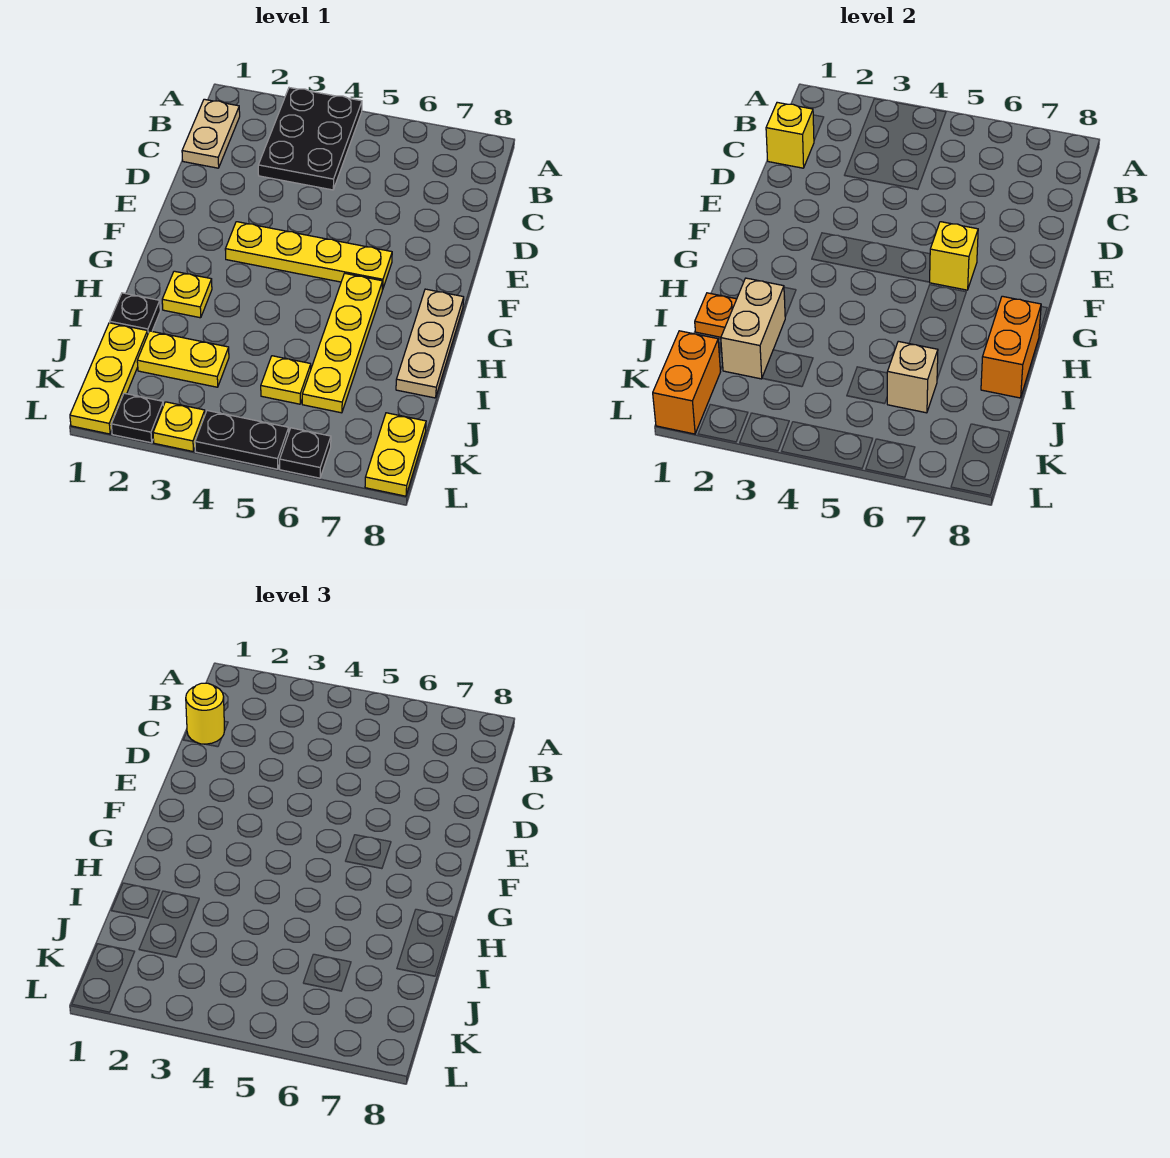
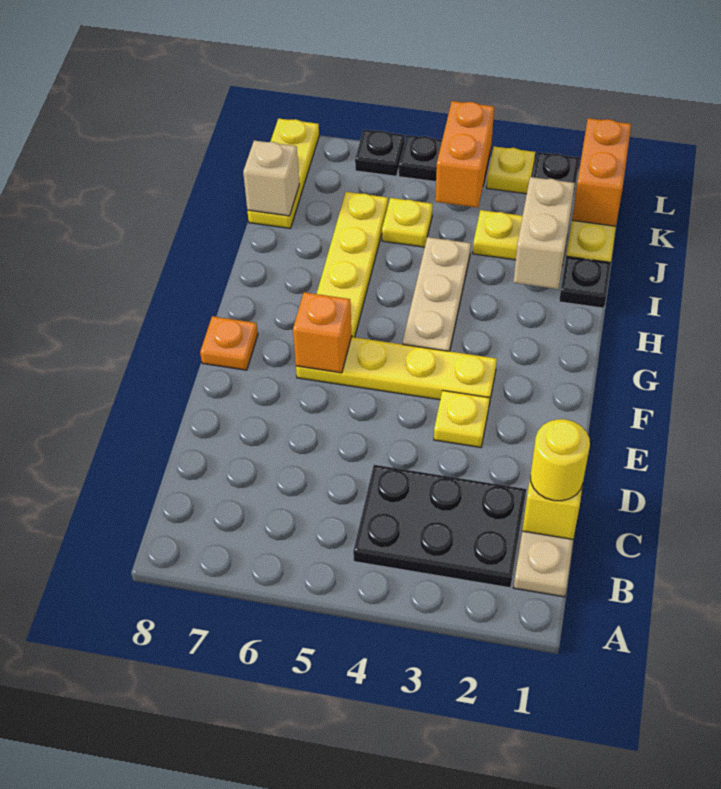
black 2x3 plate [258,88,362,190] -> black 2x3 plate turned to [353,465,526,588]
yellow 1x1 brick [930,222,978,290] -> orange 1x1 brick [293,292,352,373]
tan 1x3 plate [396,289,464,398] -> tan 1x3 plate moved to [402,237,471,351]
yellow 1x1 plate [162,271,212,318] -> yellow 1x1 plate moved to [434,390,490,447]
orange 1x2 brick [981,296,1041,398] -> orange 1x2 brick moved to [435,101,494,208]
orange 1x1 plate [695,293,737,337] -> orange 1x1 plate moved to [200,316,258,370]
tan 1x1 brick [887,341,938,413] -> tan 1x1 brick moved to [243,141,299,216]
yellow 1x2 plate [365,413,426,496] -> yellow 1x3 plate [247,118,319,228]

